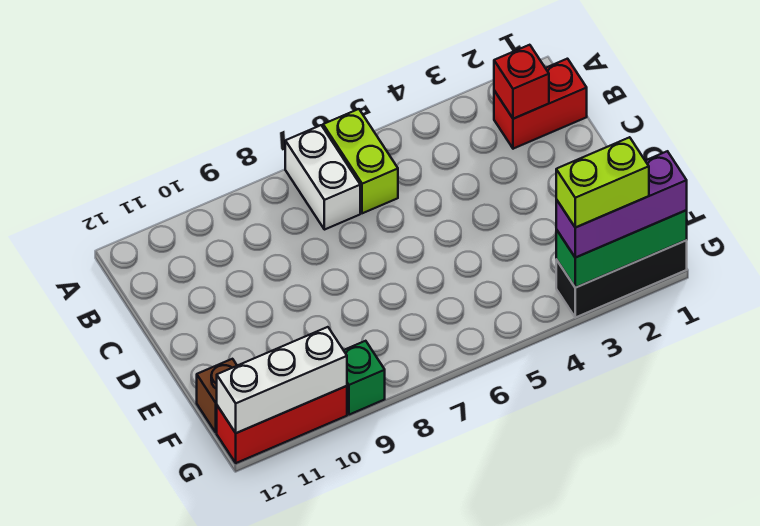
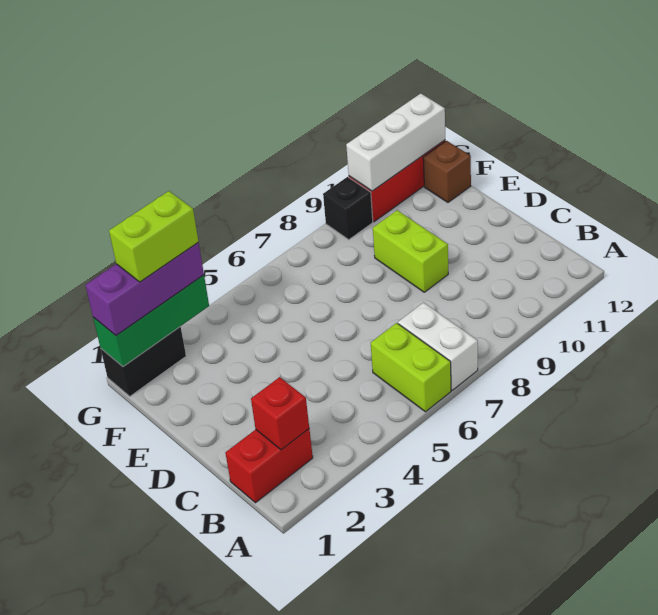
none -> lime 1x2 brick [373,210,448,292]
black 1x3 brick [556,240,687,318] -> black 1x2 brick [101,327,186,396]
green 1x1 brick [344,341,385,415] -> black 1x1 brick [323,177,373,240]

